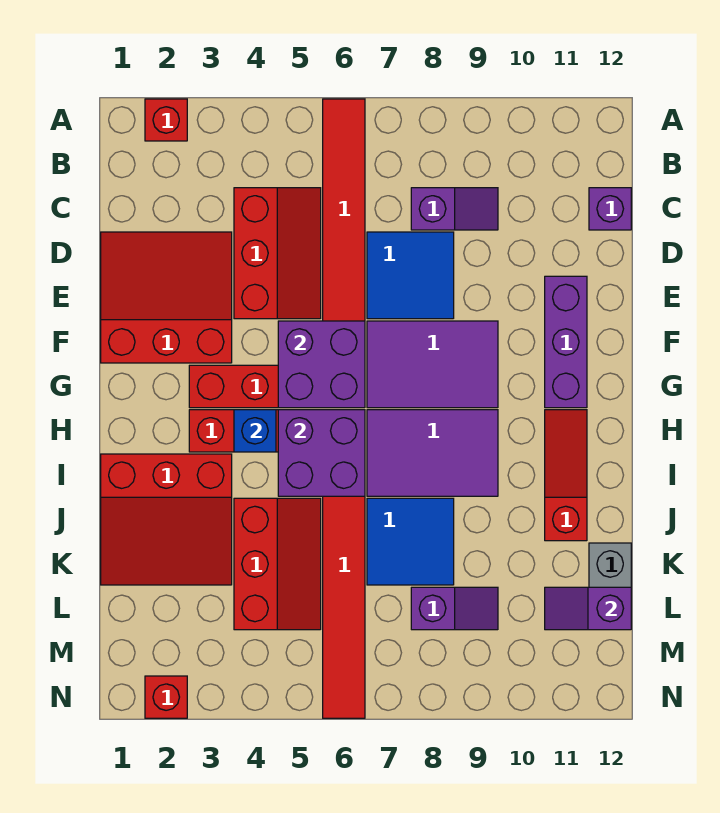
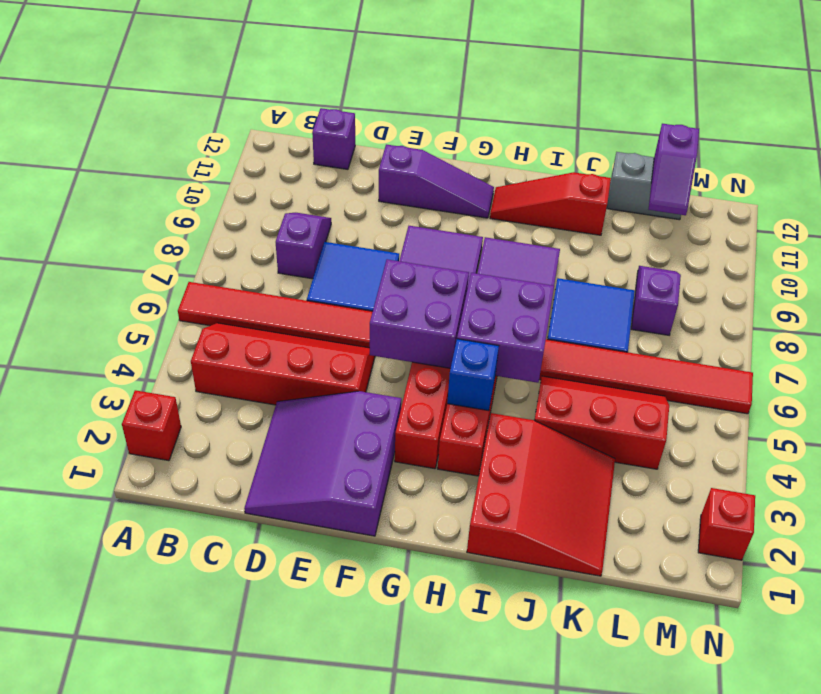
red 2x3 slope [234,188,321,319] -> red 2x4 slope [191,323,375,405]
red 3x3 slope [101,232,232,363] -> purple 3x3 slope [244,391,401,536]
purple 1x3 brick [545,276,587,408] -> purple 1x3 slope [379,144,494,218]

